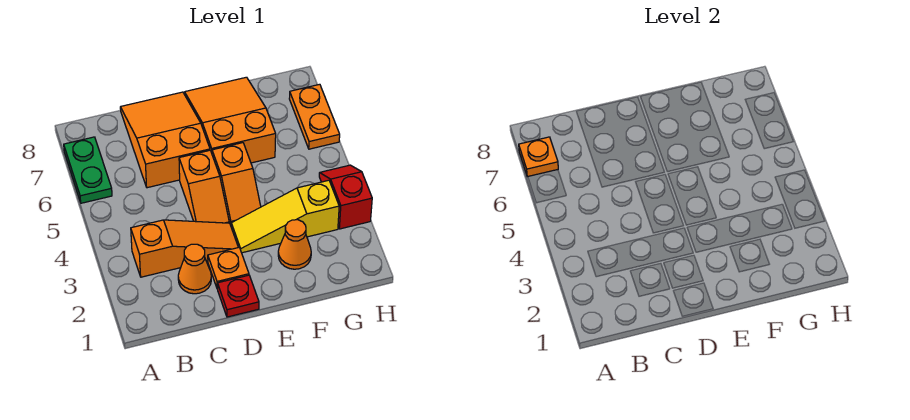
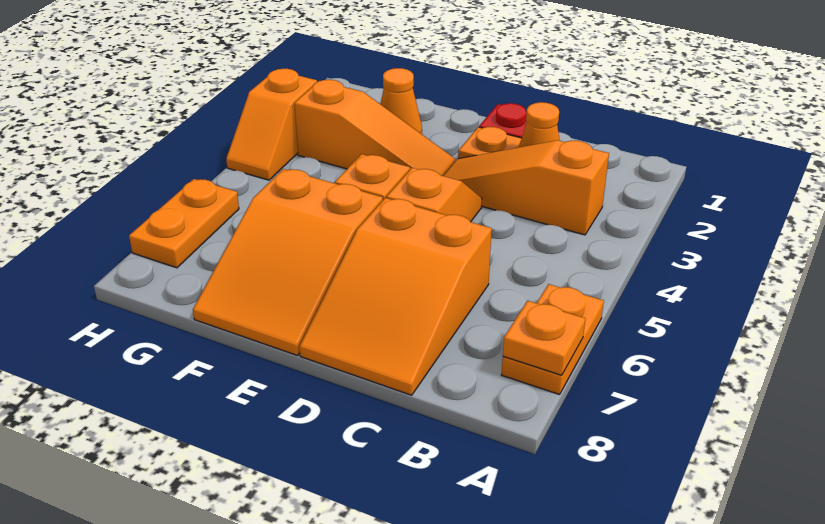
green 1x2 plate [64,137,112,203] -> orange 1x2 plate [501,284,604,395]
yellow 1x3 slope [231,180,339,253] -> orange 1x3 slope [294,80,455,176]
red 1x2 slope [319,165,372,229] -> orange 1x2 slope [226,69,317,180]

